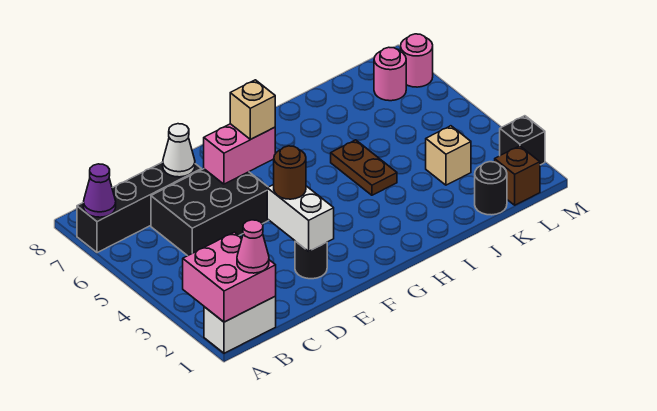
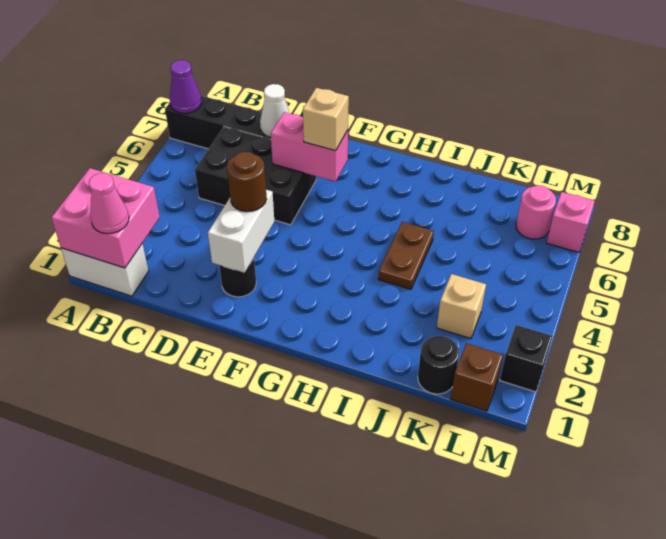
pink 1x1 round brick [401,34,433,87] -> pink 1x1 brick [547,192,595,252]

